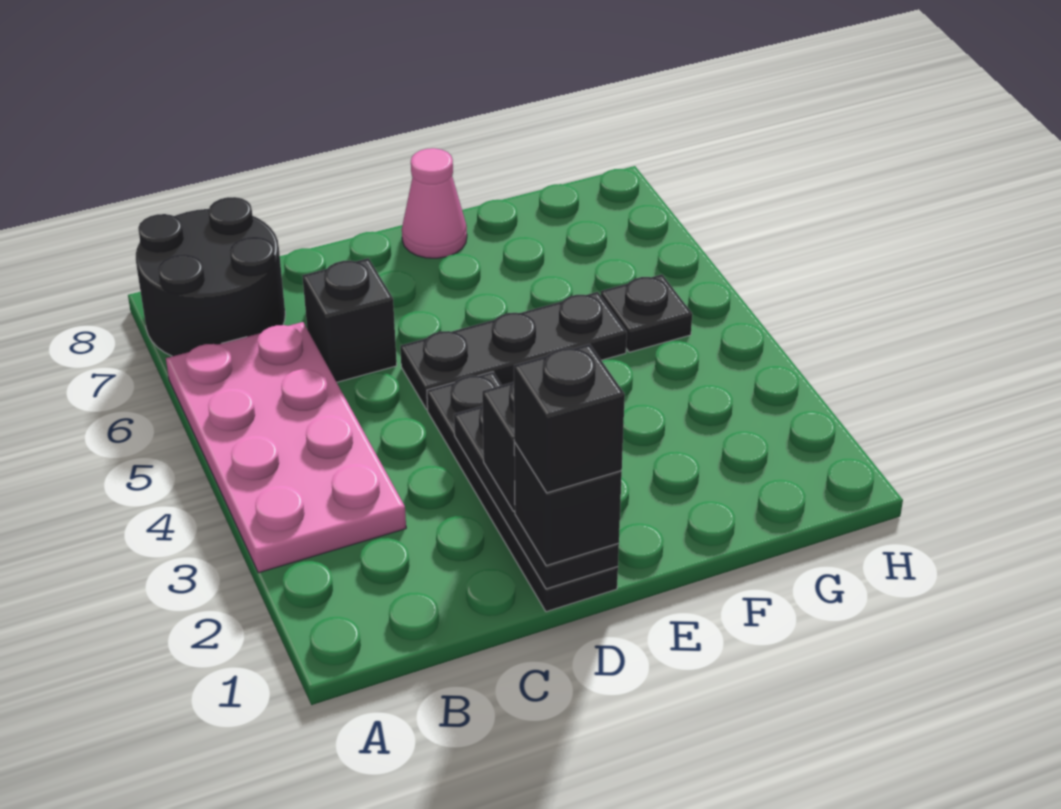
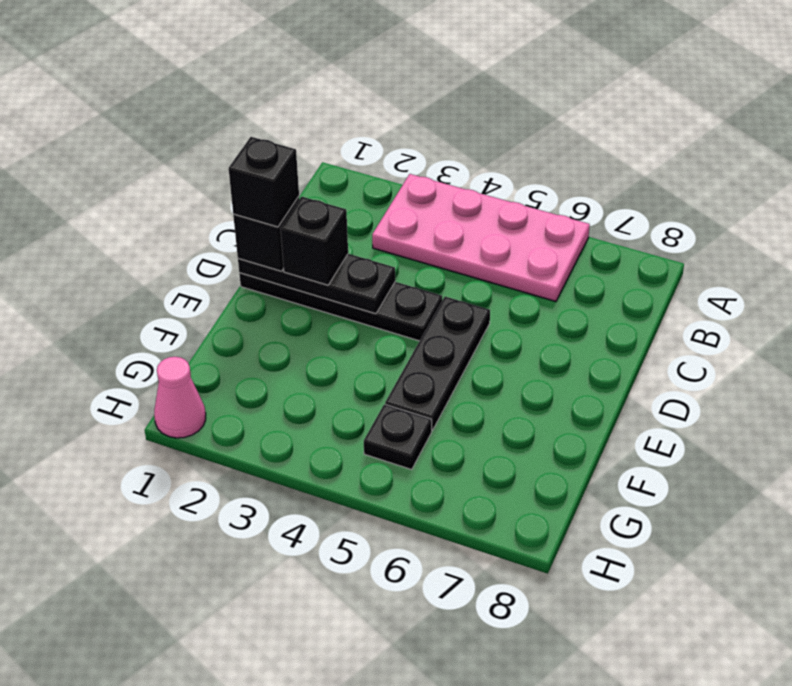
black 2x2 round brick [136,197,285,356] -> none
black 1x1 brick [302,258,397,382] -> none
pink 1x1 cone [402,148,467,258] -> pink 1x1 cone moved to [154,357,206,438]

